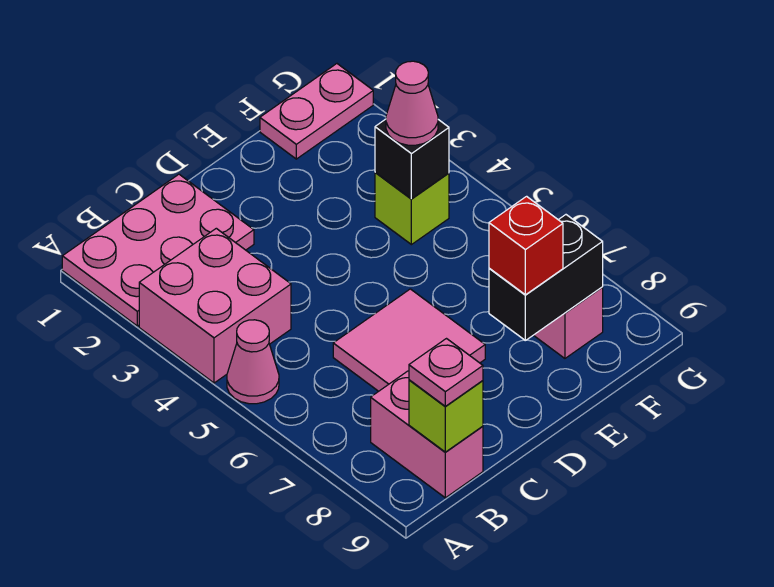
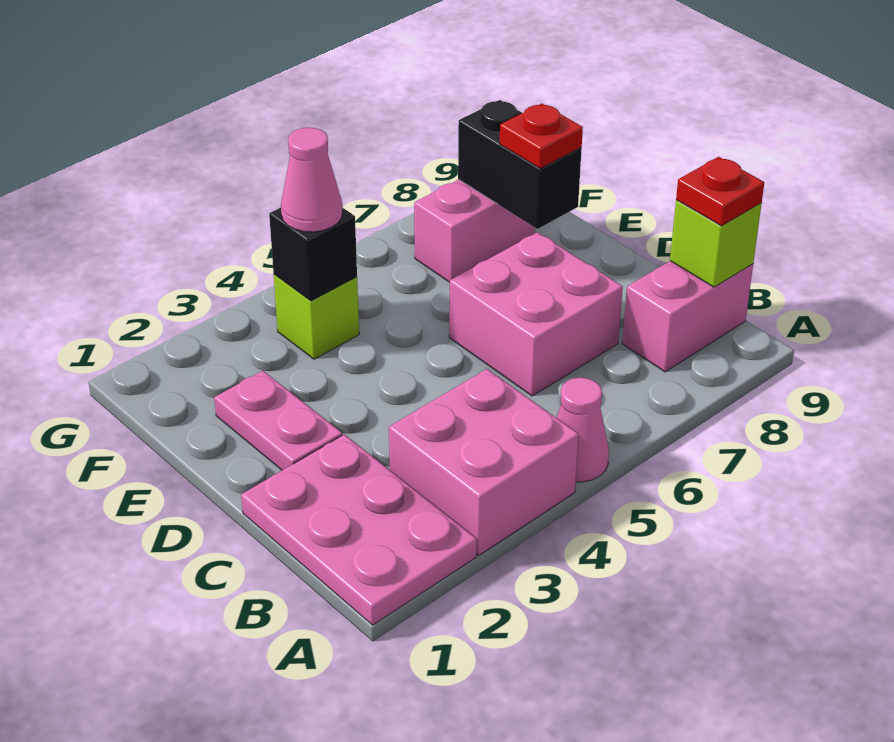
pink 1x1 plate [409,339,483,406] -> red 1x1 plate [676,157,764,226]
pink 2x2 tile [333,289,485,391] -> pink 2x2 brick [449,232,623,396]
red 1x1 brick [489,196,563,295] -> red 1x1 plate [500,104,583,169]
pink 1x2 plate [260,64,373,159] -> pink 1x2 plate moved to [214,371,342,470]

